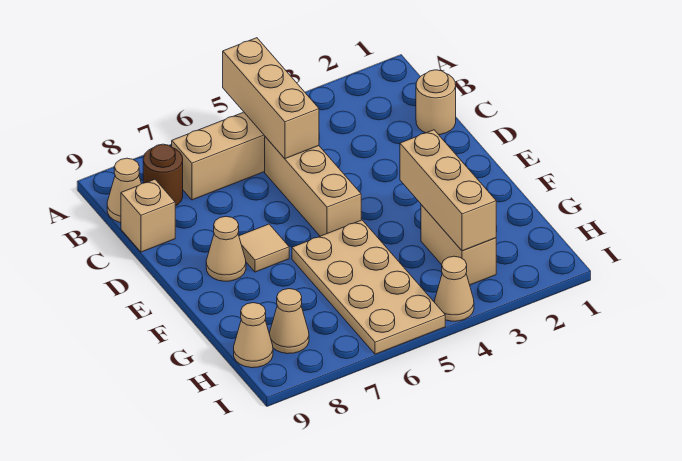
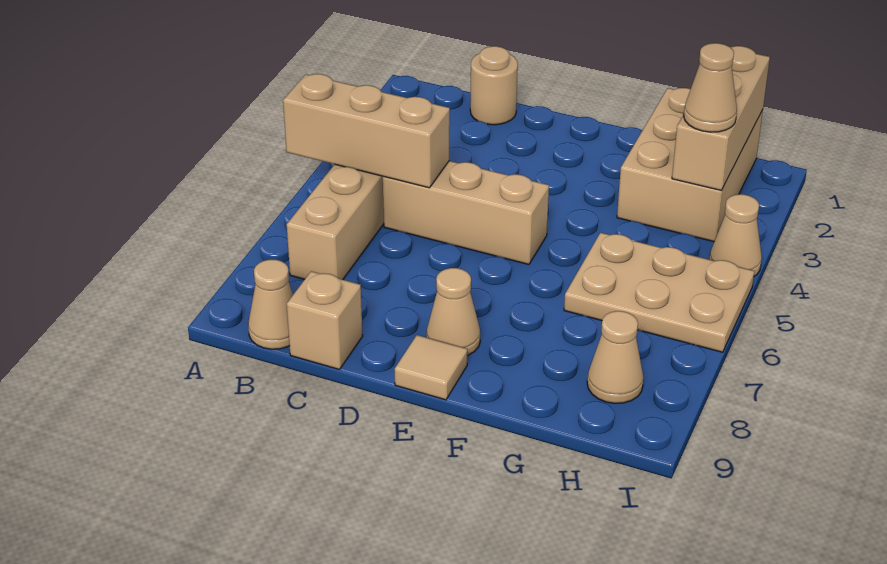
brown 1x1 round brick [143,144,183,206] -> none
tan 1x1 tile [239,224,289,272] -> tan 1x1 tile moved to [395,335,467,400]
tan 1x3 brick [400,130,496,251] -> tan 1x3 brick turned to [672,46,770,190]
tan 2x4 plate [292,220,445,354] -> tan 2x3 plate [564,233,754,352]
tan 1x2 brick [421,205,496,285] -> tan 2x3 brick [617,88,763,242]
tan 1x1 cone [234,303,273,368] -> tan 1x1 cone moved to [684,43,737,132]

